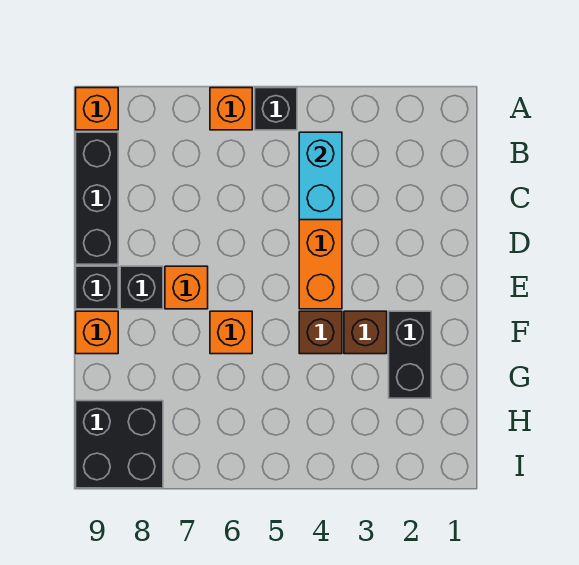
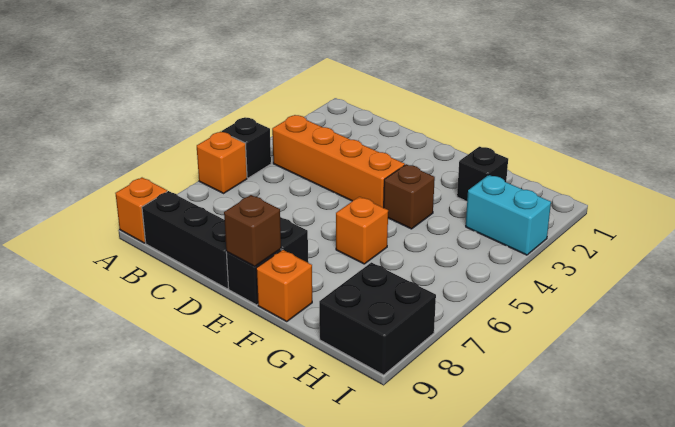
cyan 1x2 brick [299,132,342,220] -> cyan 1x2 brick moved to [466,175,551,255]
orange 1x1 brick [165,266,208,309] -> none
black 1x2 brick [389,311,431,398] -> black 1x1 brick [457,147,508,201]
brown 1x1 brick [344,311,387,354] -> brown 1x1 brick moved to [224,195,281,267]

